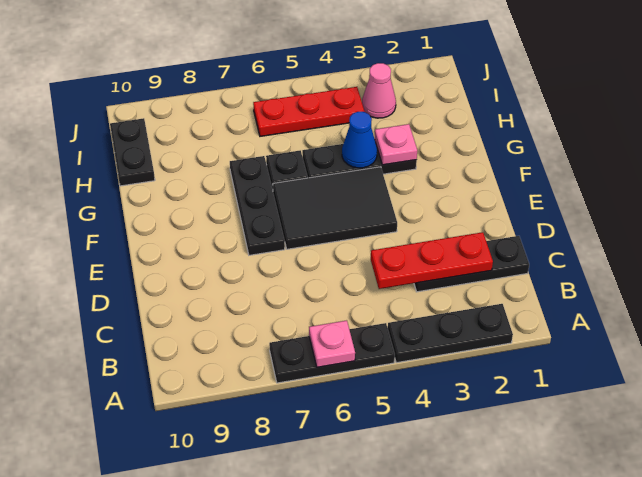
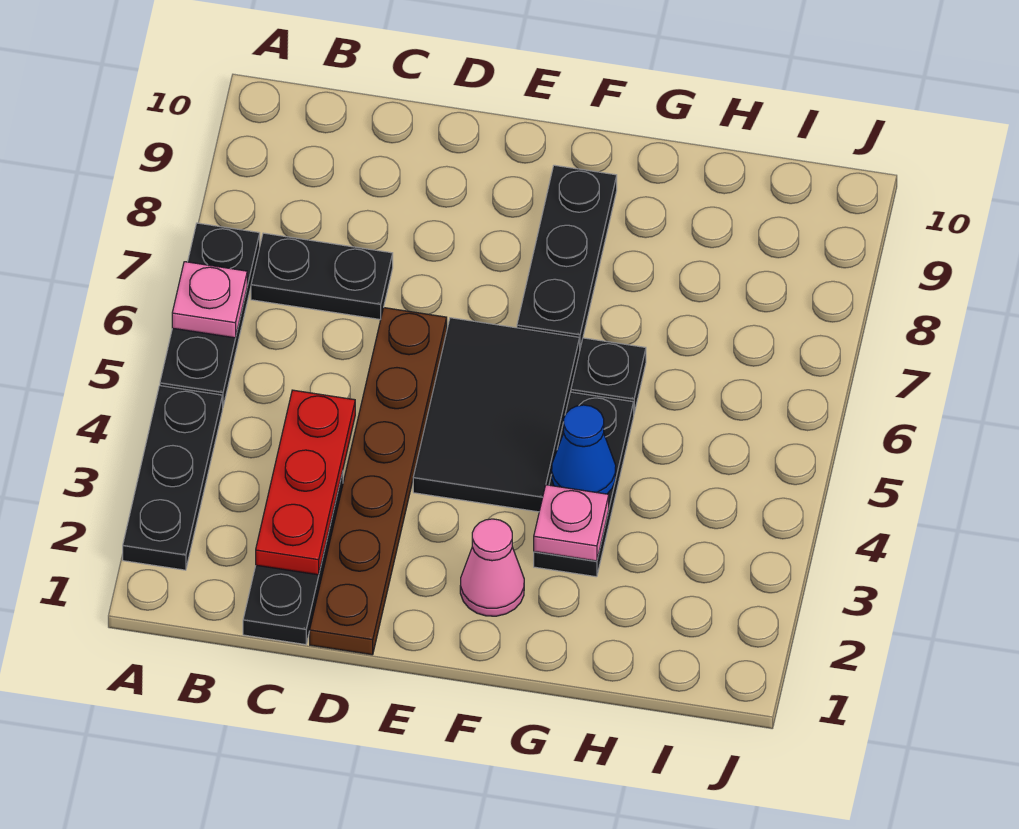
none -> brown 1x6 plate [310,308,447,655]
black 1x3 plate [230,156,285,255] -> black 1x3 plate turned to [517,165,617,348]
black 1x2 plate [110,118,155,186] -> black 1x2 plate moved to [251,233,393,320]
pink 1x1 cone [362,63,396,118] -> pink 1x1 cone moved to [460,519,524,616]
red 1x3 plate [253,87,365,136] -> none

